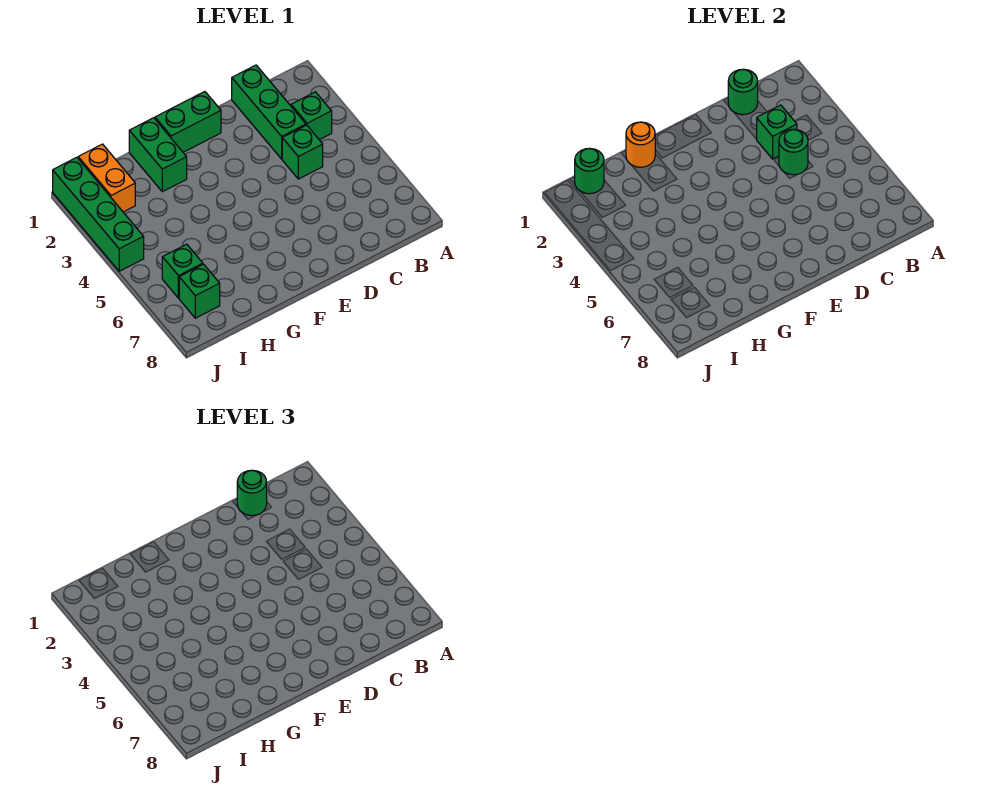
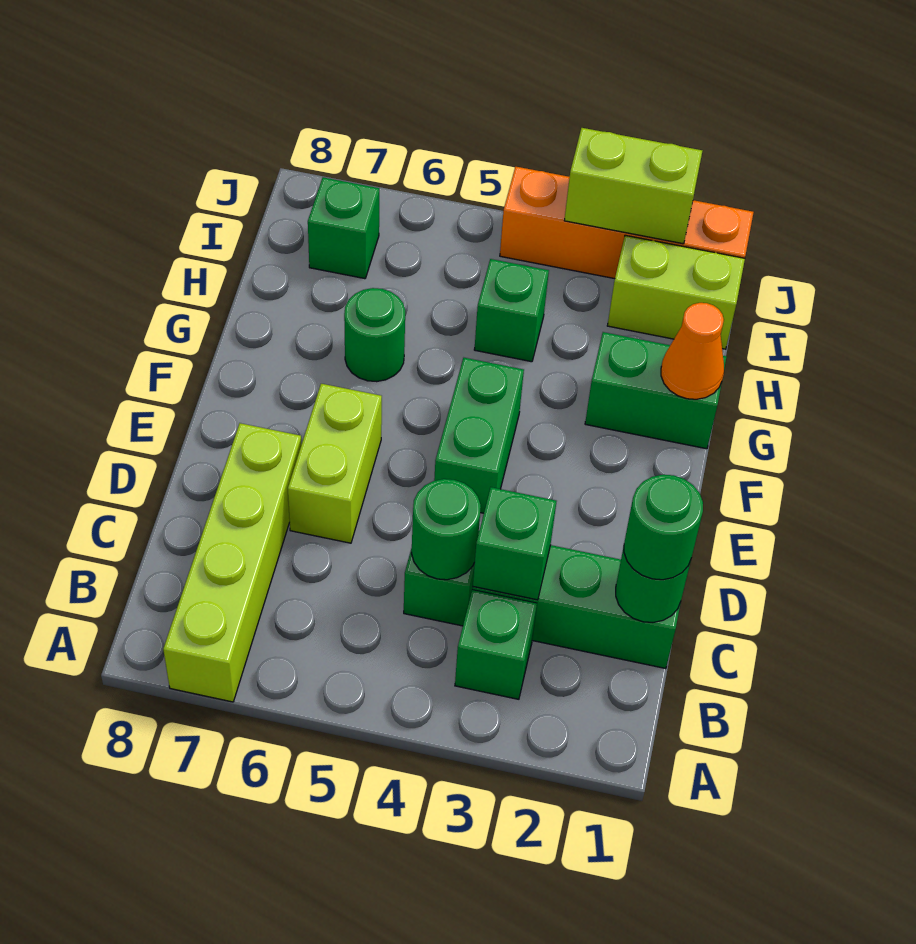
none -> lime 1x4 brick [163,423,301,702]
none -> lime 1x2 brick [288,384,382,543]
green 1x2 brick [155,92,221,152] -> green 1x2 brick moved to [434,358,524,513]
orange 1x1 round brick [626,122,655,167] -> orange 1x1 cone [661,303,724,399]
orange 1x2 brick [78,144,135,212] -> lime 1x2 brick [607,235,745,349]
green 1x1 round brick [575,148,604,194] -> green 1x1 round brick moved to [344,288,405,382]
green 1x1 brick [162,244,203,298] -> green 1x1 brick moved to [474,259,549,362]
green 1x4 brick [53,157,144,271] -> orange 1x4 brick [500,167,754,279]
none -> lime 1x2 brick [564,128,702,244]

